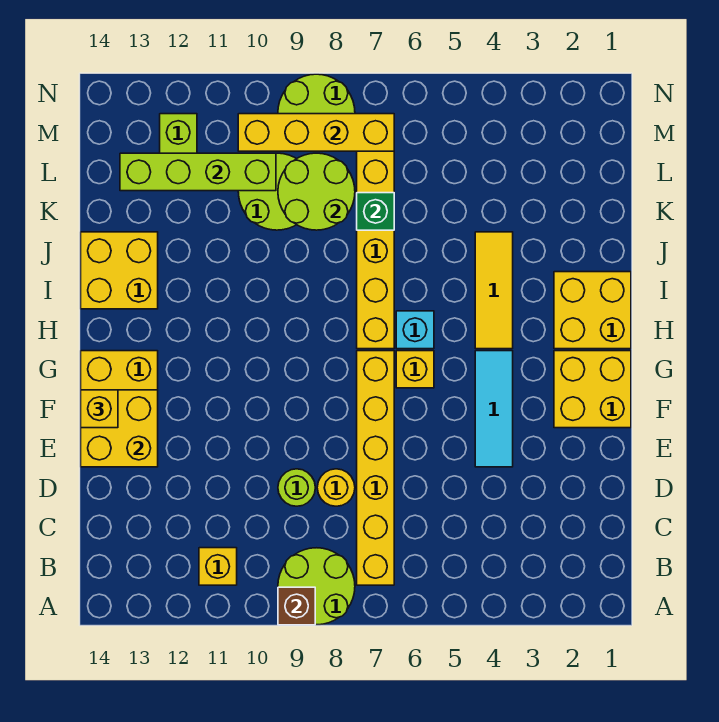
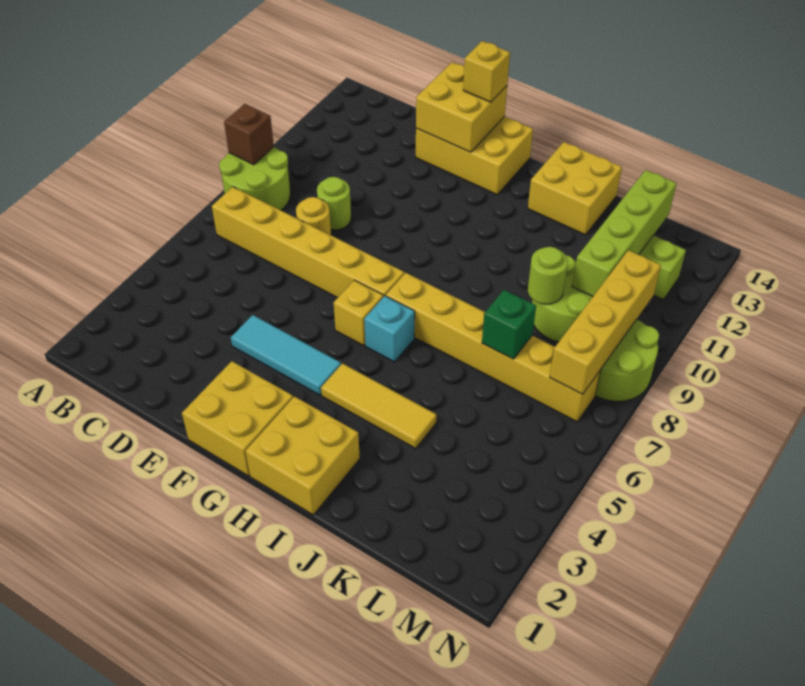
yellow 1x1 brick [199,548,237,585] -> none
lime 2x2 round brick [278,153,355,230] -> lime 1x1 round brick [528,247,568,304]

